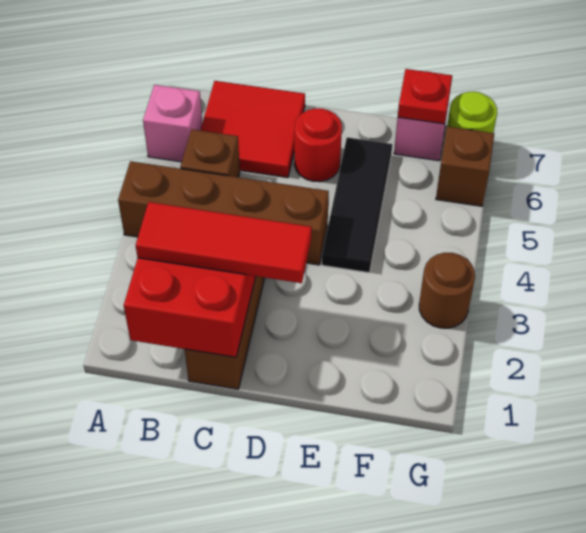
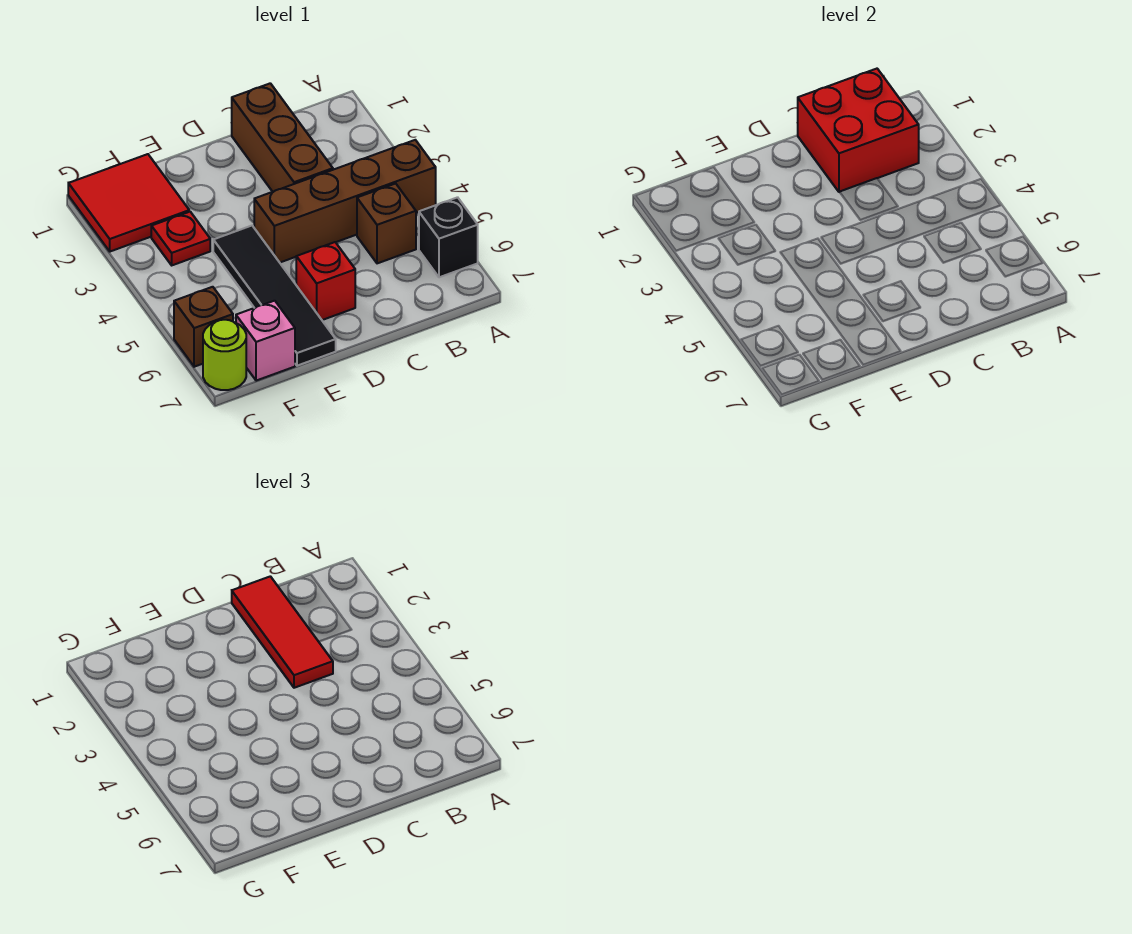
pink 1x1 brick [143,85,202,162] -> black 1x1 brick [419,197,478,277]
red 1x3 tile [136,202,312,283] -> red 1x3 tile turned to [232,576,333,688]
red 2x2 tile [200,81,305,178] -> red 2x2 tile moved to [68,154,189,252]
red 1x1 round brick [294,108,342,182] -> red 1x1 brick [296,242,355,320]
black 1x3 tile [322,137,392,273] -> black 1x4 tile [213,226,336,366]
red 1x1 plate [398,69,452,124] -> red 1x1 plate moved to [151,212,210,265]
brown 1x1 round brick [419,253,475,328] -> none

